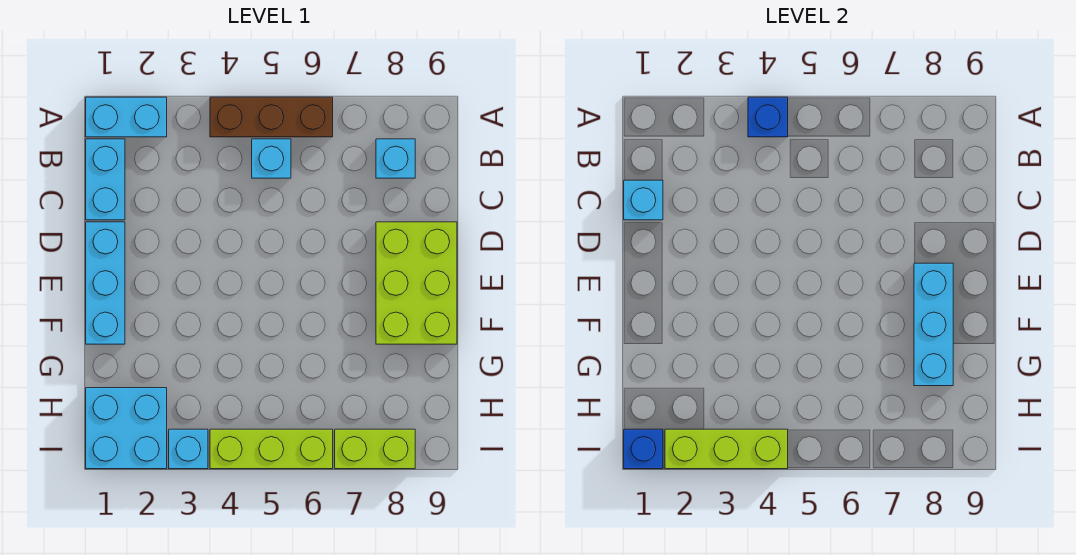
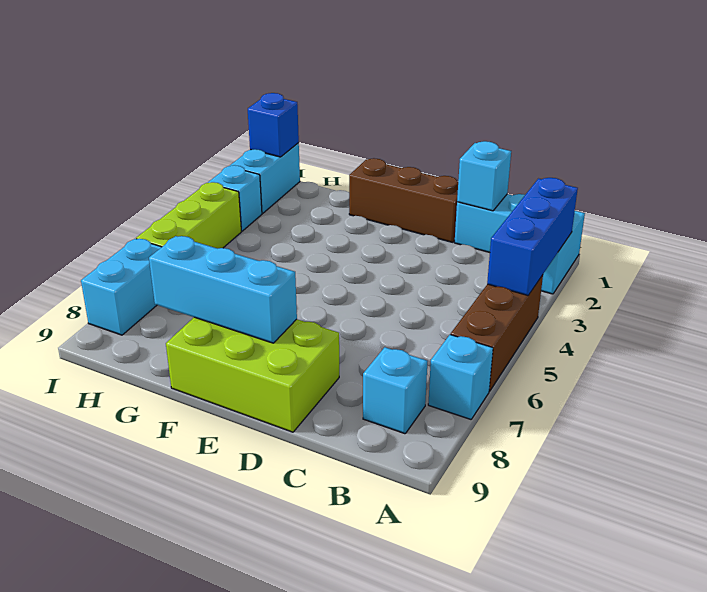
blue 1x1 brick [748,97,788,137] -> blue 1x3 brick [487,178,578,295]
cyan 1x1 brick [252,139,291,178] -> cyan 1x1 brick moved to [428,334,493,419]
cyan 1x3 brick [86,222,125,344] -> brown 1x3 brick [349,158,458,242]
cyan 2x2 brick [86,388,167,469] -> cyan 1x2 brick [230,143,300,213]
lime 1x3 brick [665,429,788,469] -> none
lime 1x2 brick [335,429,415,469] -> cyan 1x2 brick [81,239,161,335]

